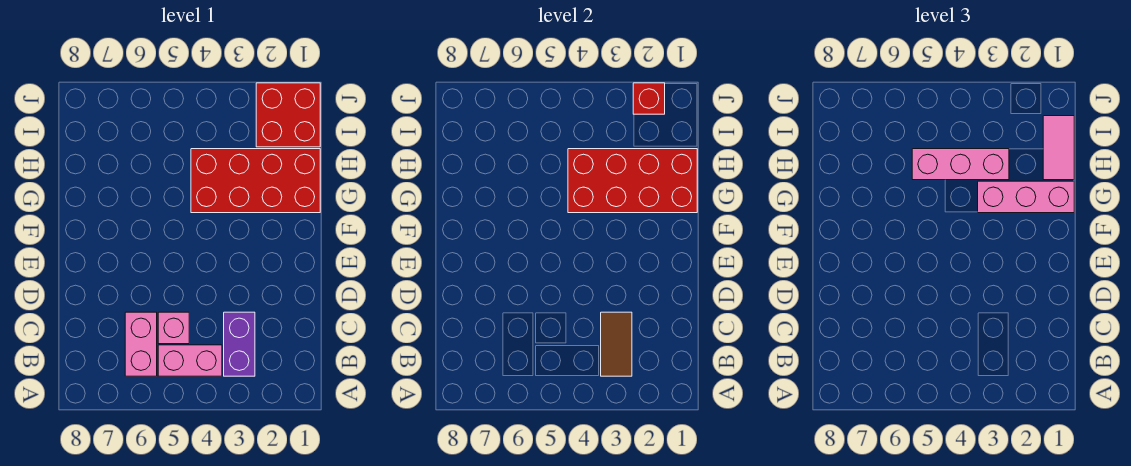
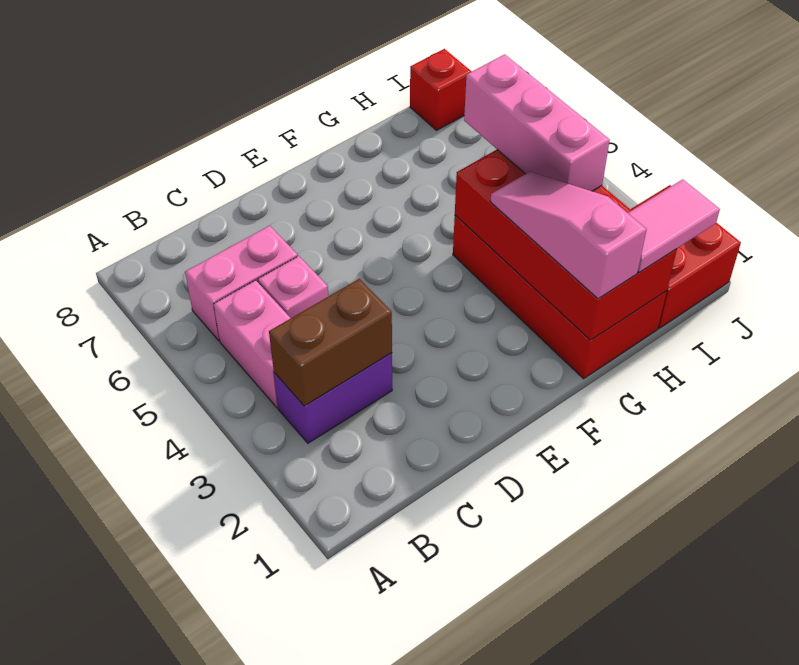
brown 1x2 tile [601,312,632,376] -> brown 1x2 brick [269,279,392,406]
pink 1x3 brick [978,181,1074,213] -> pink 1x3 slope [490,172,647,299]
red 1x1 brick [633,83,665,114] -> red 1x1 brick moved to [410,49,472,130]

